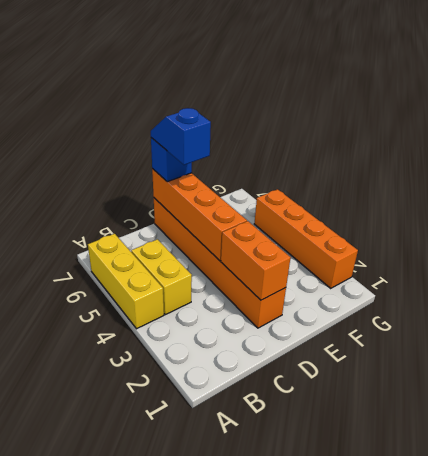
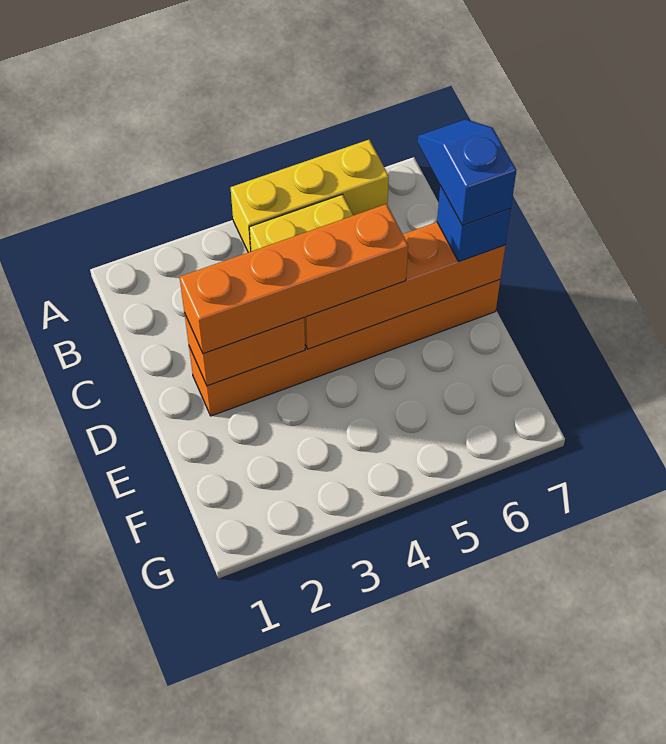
blue 1x2 slope [151,108,211,165] -> blue 1x2 slope turned to [418,119,516,226]
orange 1x4 brick [254,189,358,288] -> orange 1x4 brick moved to [180,204,408,354]

